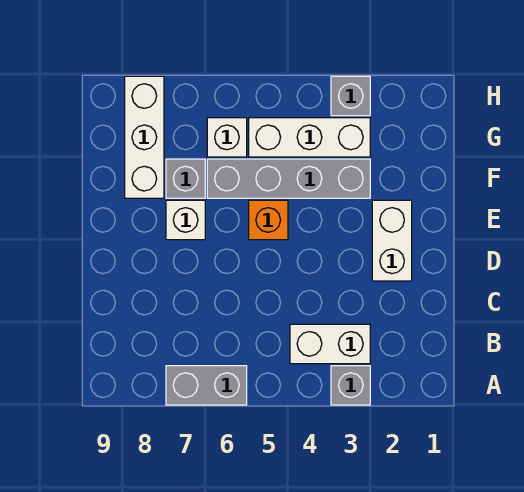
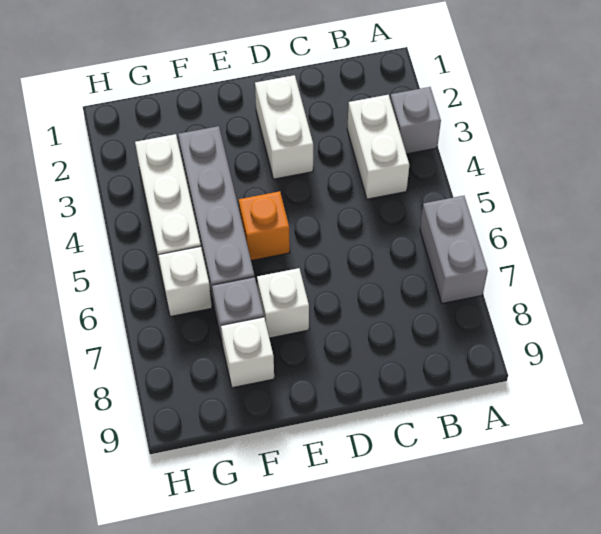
white 1x2 brick [372,200,412,281] -> white 1x2 brick turned to [255,75,313,179]
white 1x3 brick [125,76,164,198] -> white 1x1 brick [221,317,274,388]
grey 1x1 brick [331,76,370,116] -> none

